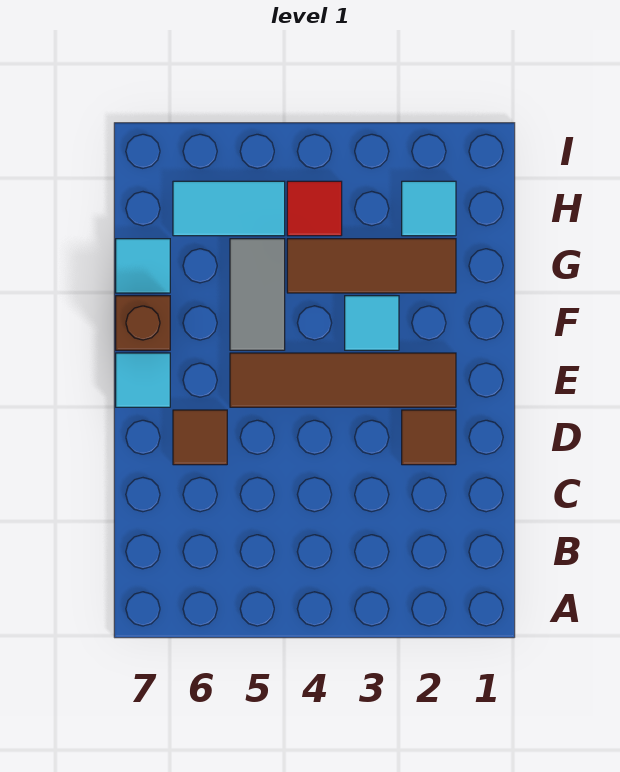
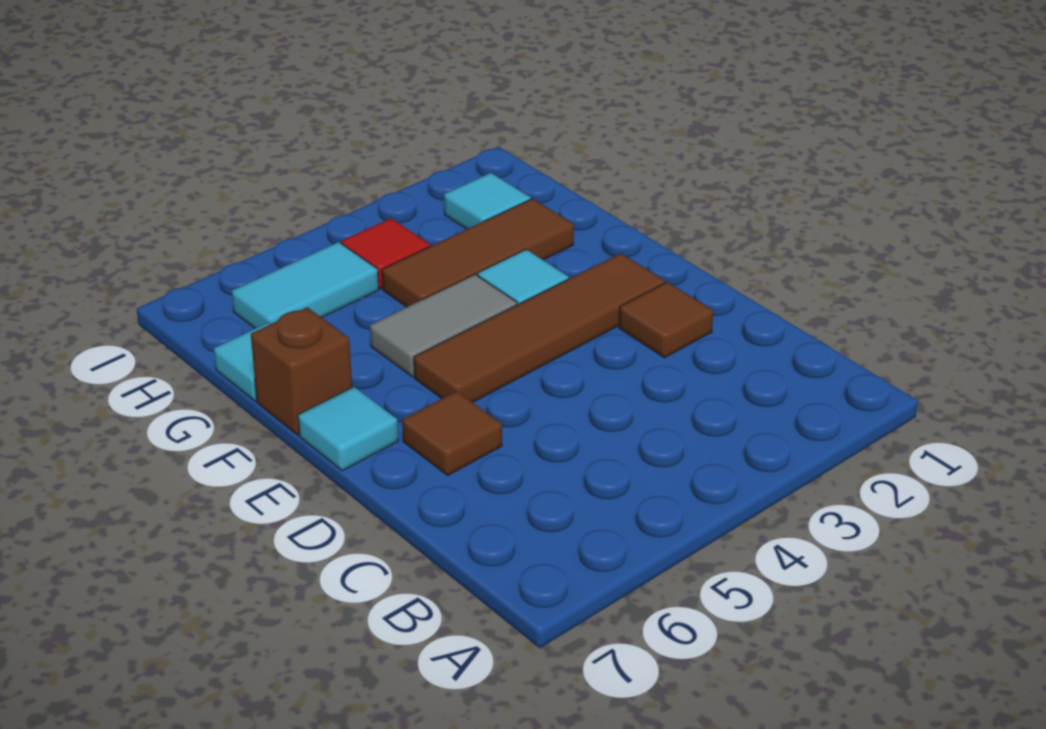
grey 1x2 tile [230,239,285,350] -> grey 1x2 tile turned to [370,274,517,377]

